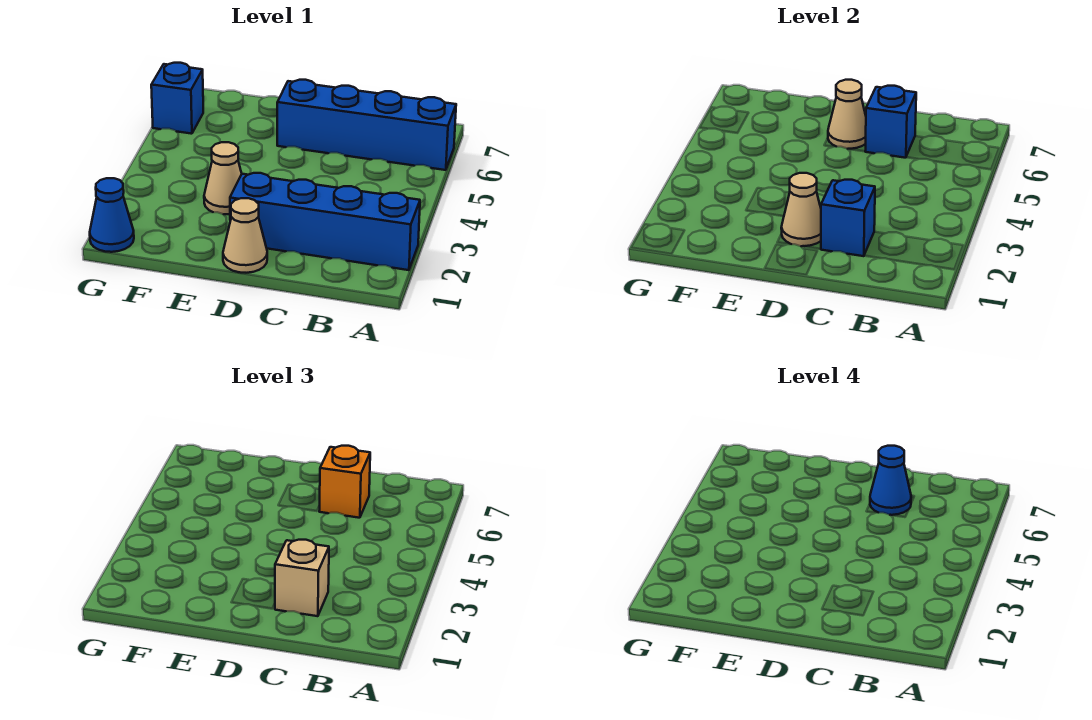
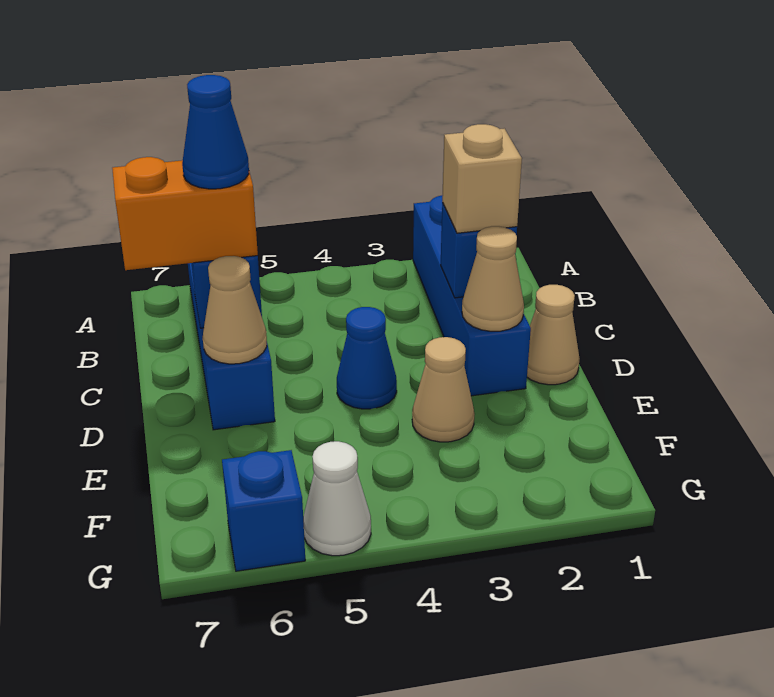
orange 1x1 brick [319,446,370,518] -> orange 1x2 brick [112,157,258,270]
blue 1x1 cone [90,178,134,252] -> blue 1x1 cone moved to [337,307,397,409]
none -> white 1x1 cone [303,441,371,556]

